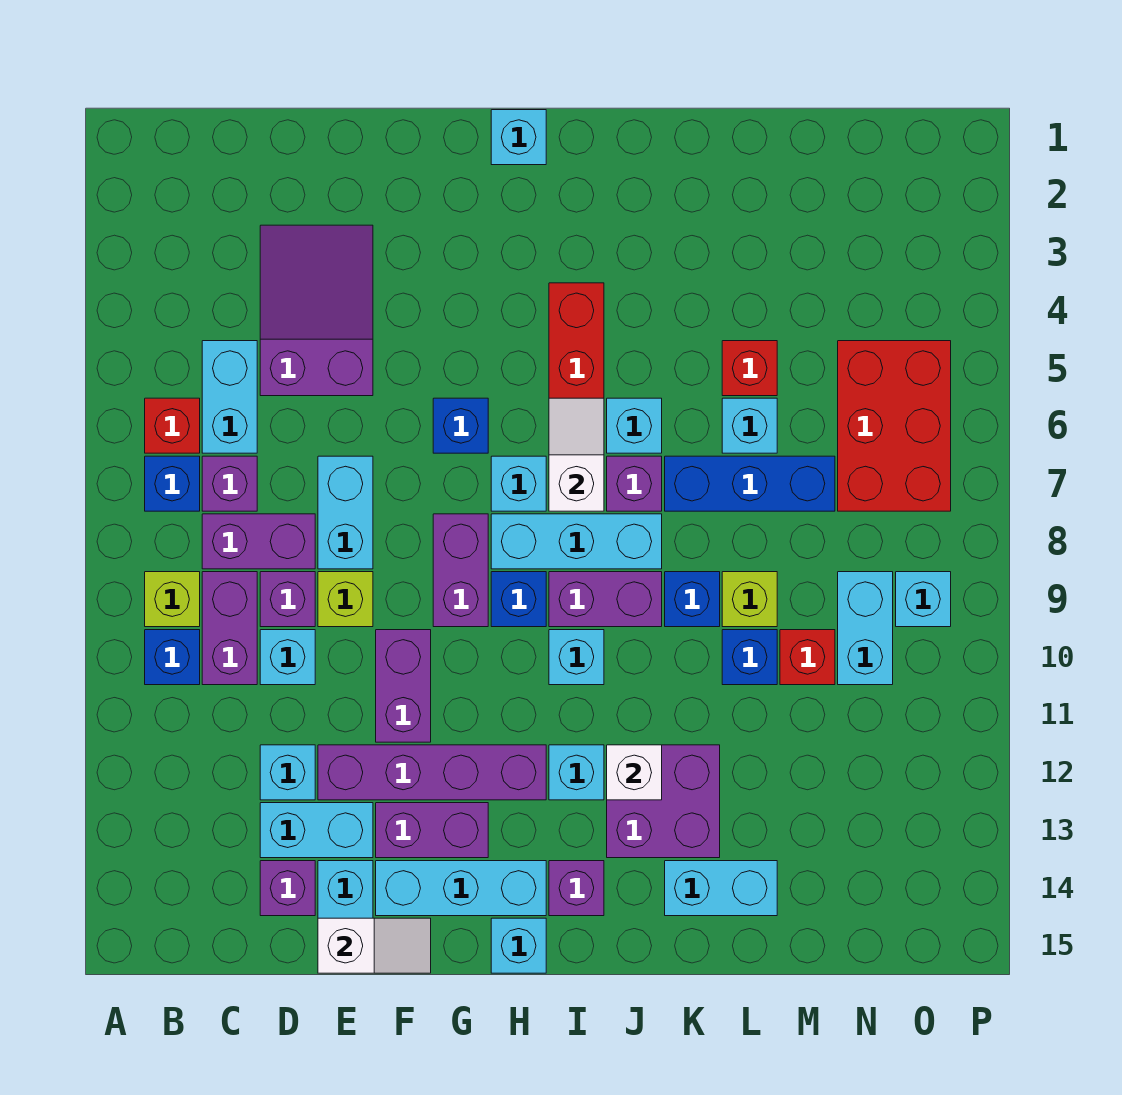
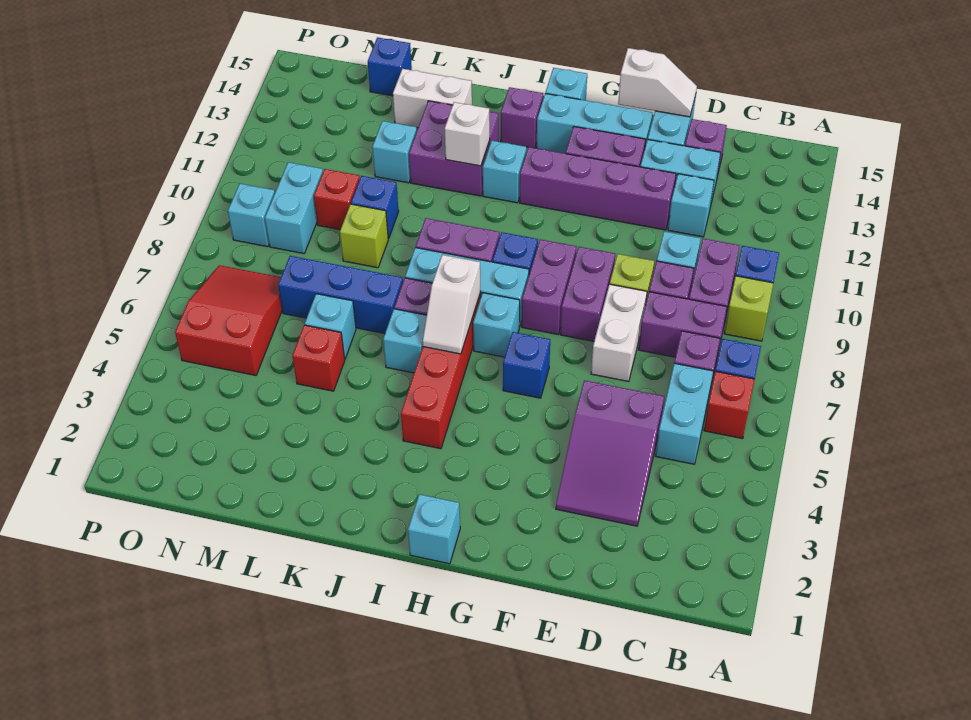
cyan 1x2 brick [318,456,373,569] -> white 1x2 brick [591,284,647,382]
white 1x2 slope [318,918,431,973] -> white 1x2 slope turned to [618,48,697,117]
purple 1x2 brick [376,630,431,742] -> purple 1x2 brick moved to [560,247,615,341]
cyan 1x1 brick [549,630,604,685] -> cyan 1x1 brick moved to [372,121,417,183]
blue 1x1 brick [665,572,720,627] -> blue 1x1 brick moved to [368,37,412,96]
cyan 1x2 brick [665,861,777,916] -> white 1x2 brick [393,69,472,128]
red 2x3 brick [838,341,951,511] -> red 2x3 slope [175,265,282,375]

